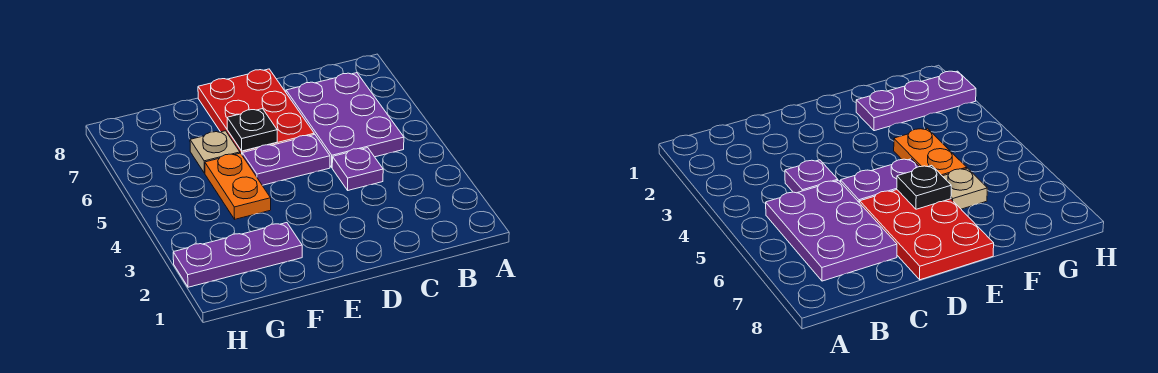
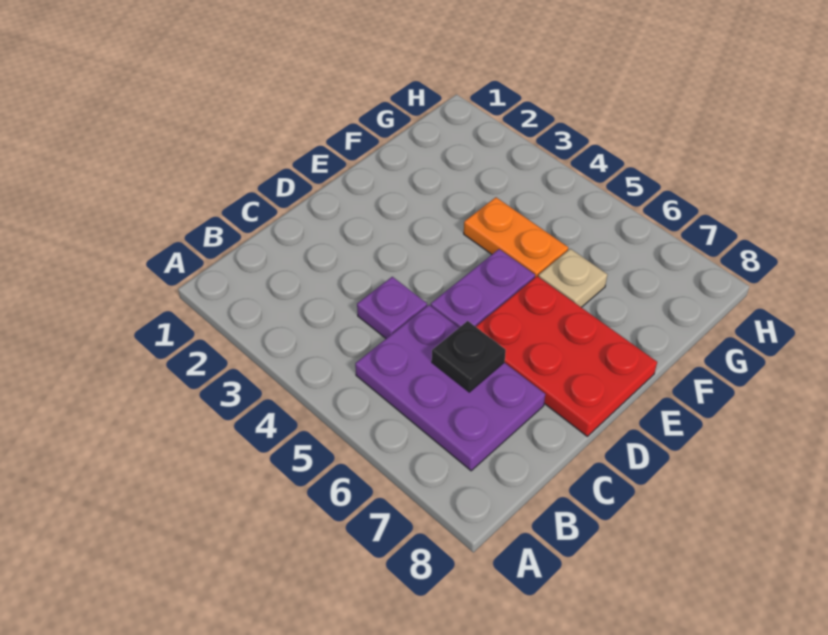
black 1x1 plate [227,109,277,151] -> black 1x1 plate moved to [432,321,506,392]
purple 1x3 plate [173,223,302,287] -> none

